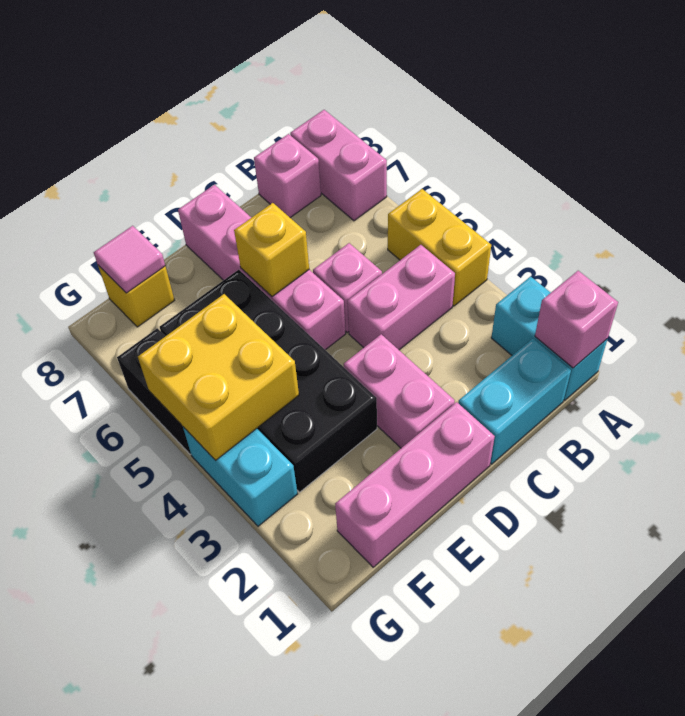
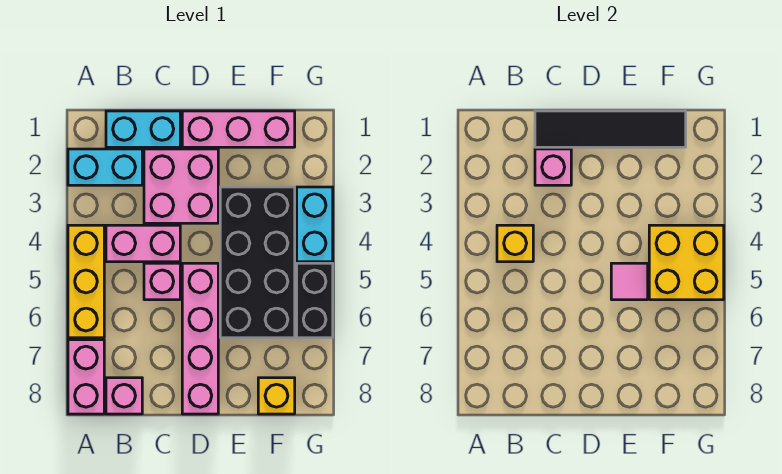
cyan 1x2 brick [491,277,607,400] -> cyan 1x2 brick turned to [68,149,142,185]
pink 1x1 brick [535,271,618,368] -> pink 1x1 brick moved to [535,149,571,185]
yellow 1x2 brick [388,189,491,306] -> yellow 1x3 brick [68,225,104,338]
none -> black 1x4 tile [535,111,686,147]
pink 1x2 brick [344,334,455,448] -> pink 2x2 brick [144,149,218,223]
yellow 1x1 brick [234,203,309,297] -> yellow 1x1 brick moved to [497,225,533,262]
pink 1x1 tile [94,226,165,293] -> pink 1x1 tile moved to [611,263,648,300]

